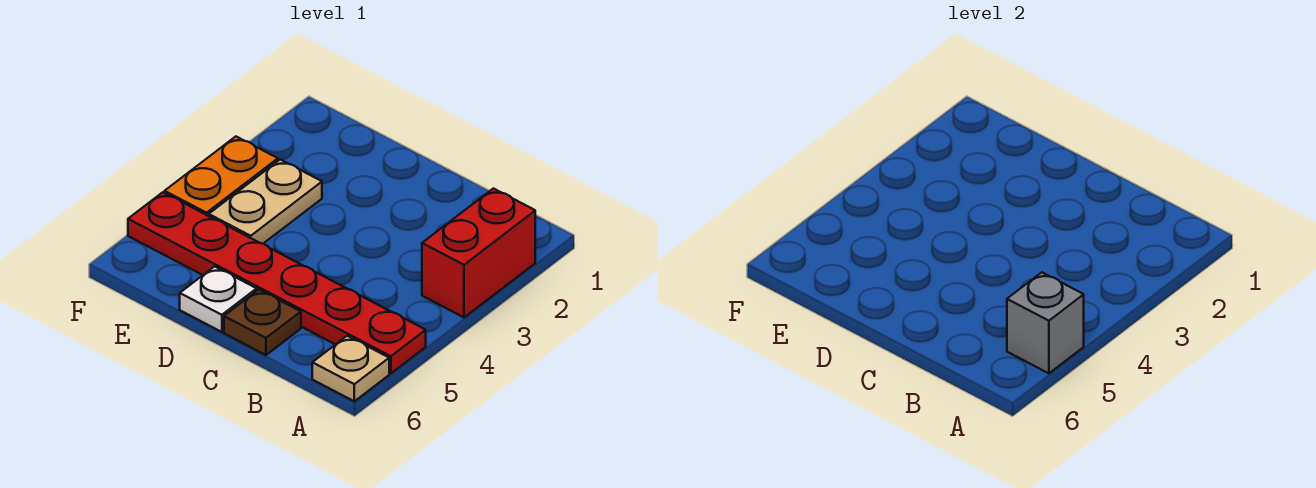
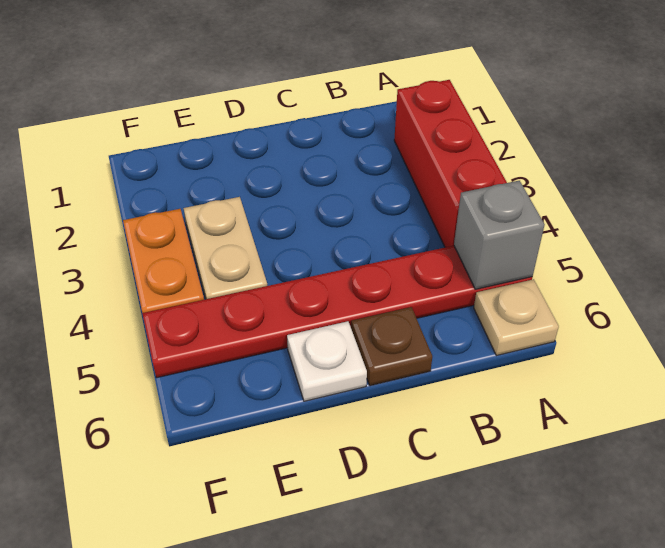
red 1x2 brick [422,189,535,317] -> red 1x3 brick [394,80,507,247]

